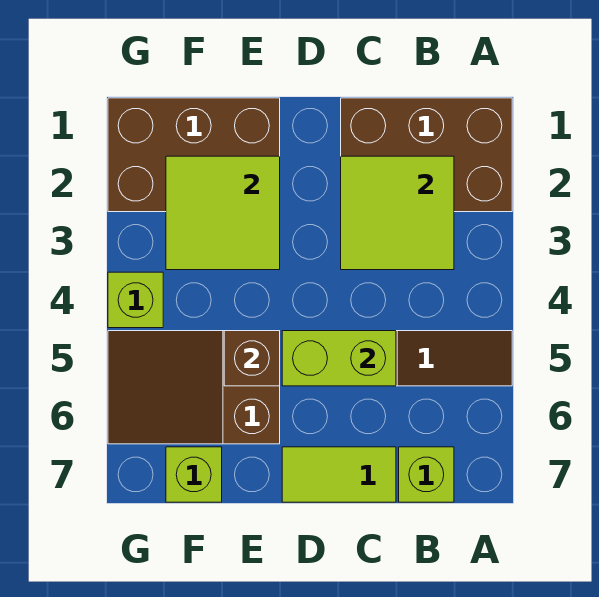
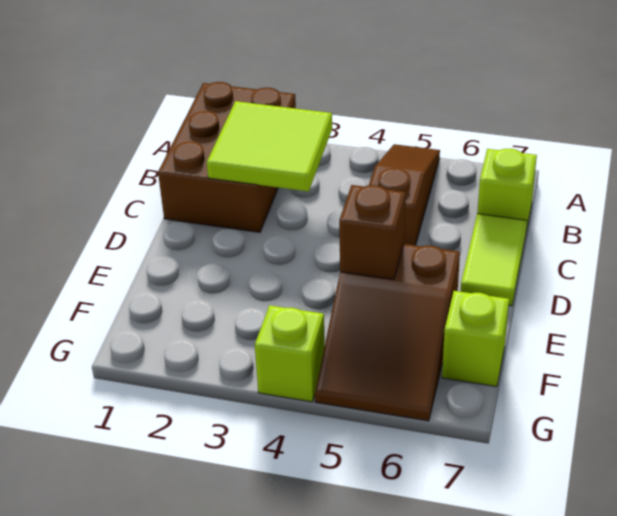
lime 1x2 brick [282,331,396,386] -> none
brown 2x3 brick [108,98,280,212] -> none
lime 2x2 tile [166,156,280,270] -> none

